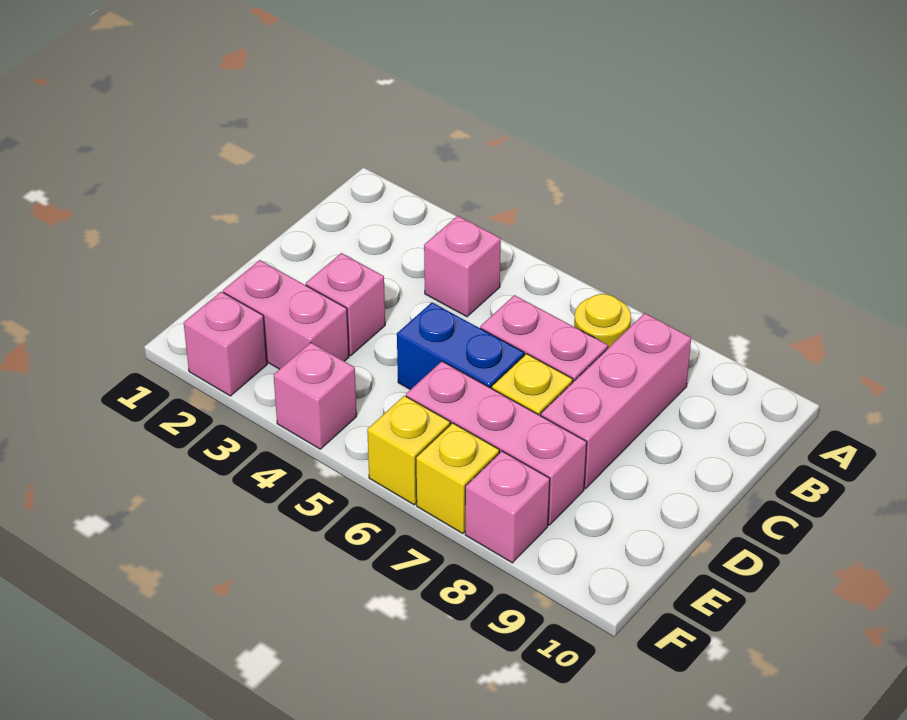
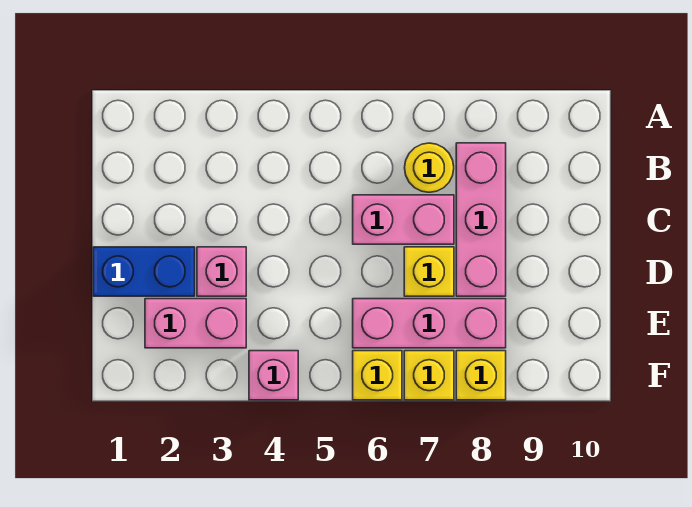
pink 1x1 brick [424,216,501,317] -> none
blue 1x2 brick [397,302,524,390] -> blue 1x2 brick moved to [93,247,195,296]
pink 1x1 brick [184,292,267,396] -> none
pink 1x1 brick [465,451,550,563] -> yellow 1x1 brick [456,351,506,400]

